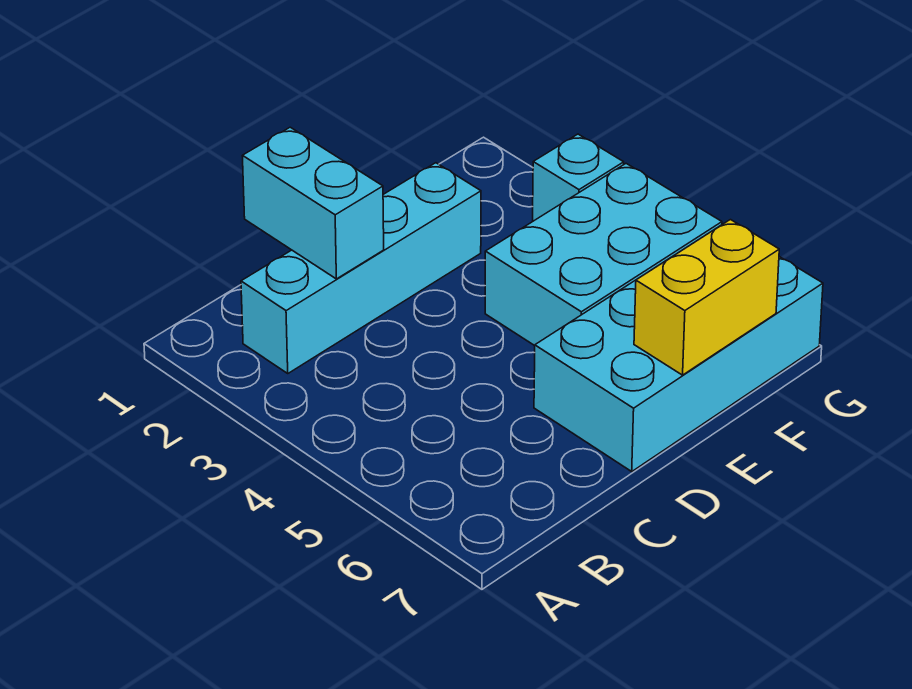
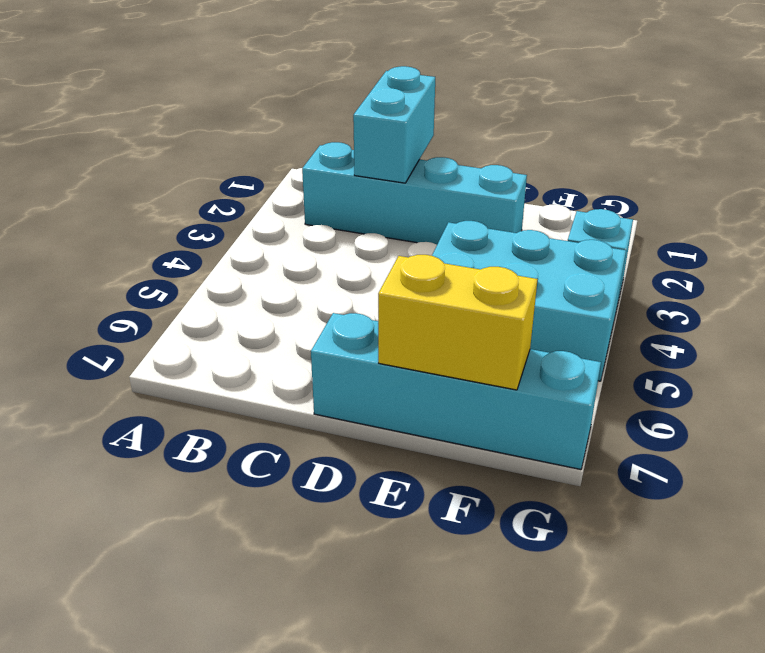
cyan 2x4 brick [534,257,823,471] -> cyan 1x4 brick [311,313,601,469]

